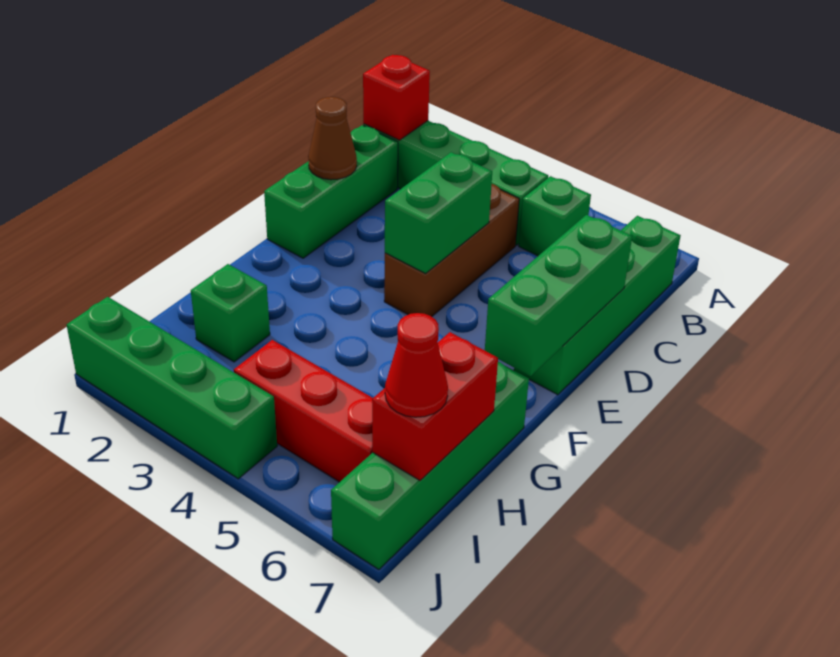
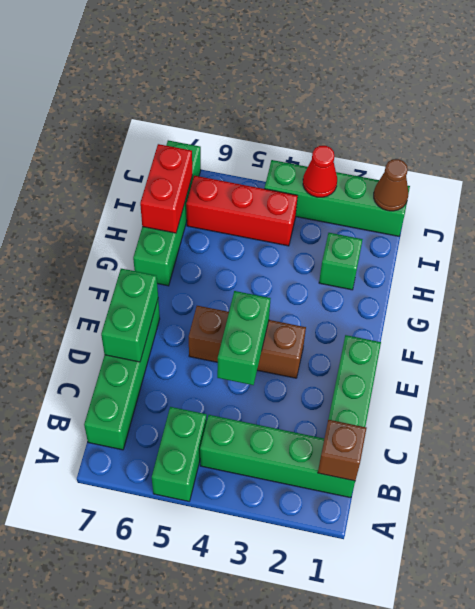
red 1x1 brick [363,55,430,140] -> brown 1x1 brick [318,420,367,481]
green 1x1 brick [519,176,591,256] -> green 1x2 brick [152,407,207,501]
brown 1x3 brick [384,184,519,317] -> brown 1x3 brick turned to [189,306,306,378]
brown 1x1 cone [308,97,357,180] -> brown 1x1 cone moved to [374,159,408,211]
green 1x3 brick [485,215,632,376] -> green 1x2 brick [101,269,158,362]
red 1x1 cone [385,313,448,417] -> red 1x1 cone moved to [303,146,337,197]

